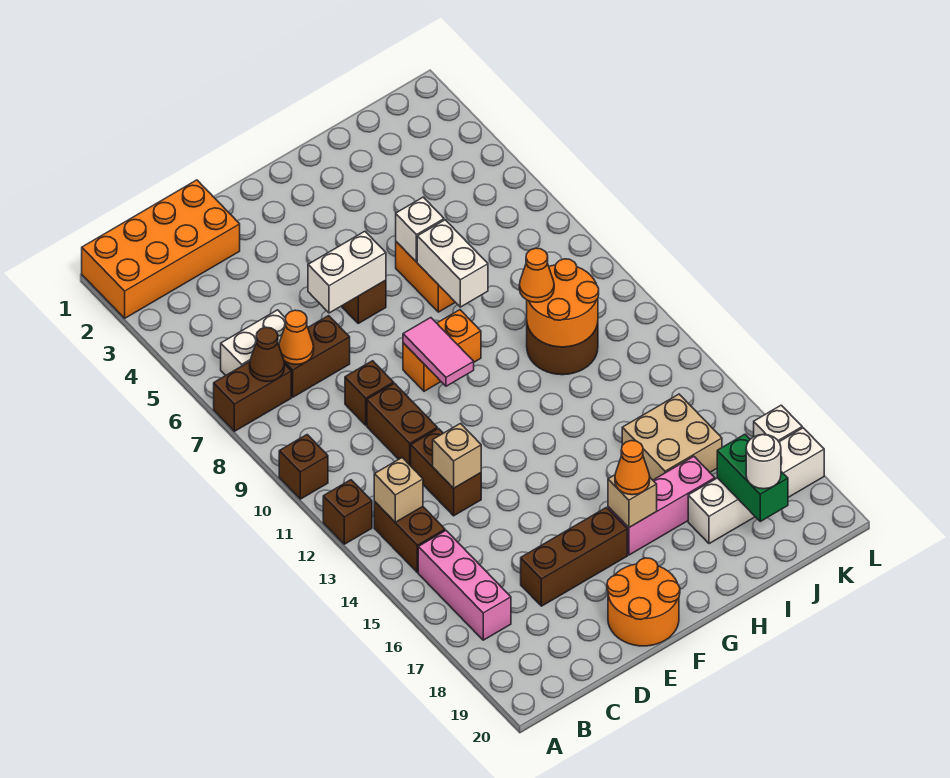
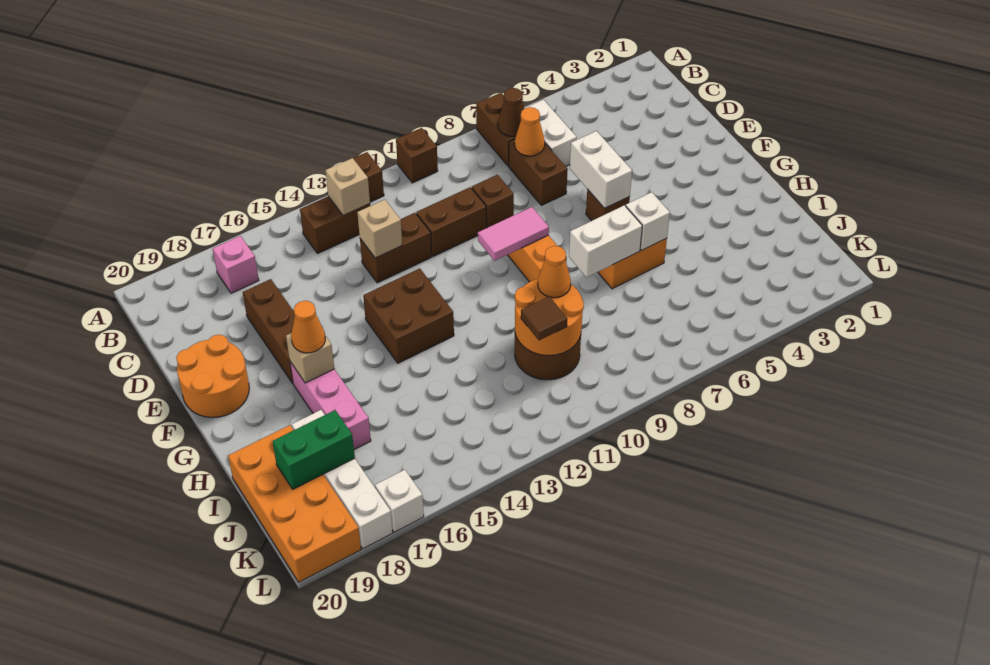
orange 2x4 brick [82,180,240,318] -> orange 2x4 brick moved to [228,425,361,582]
pink 1x3 brick [418,531,511,640] -> pink 1x1 brick [213,236,259,293]
none -> brown 2x2 brick [363,268,454,363]
tan 2x2 brick [622,394,722,480] -> none
none -> brown 1x1 tile [521,296,567,340]
white 1x1 round brick [746,435,781,489] -> none

